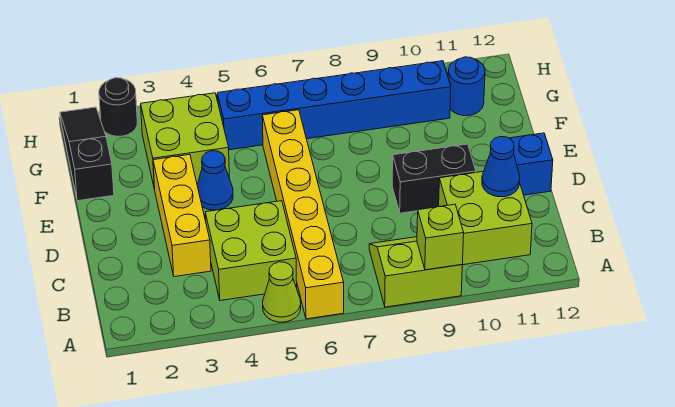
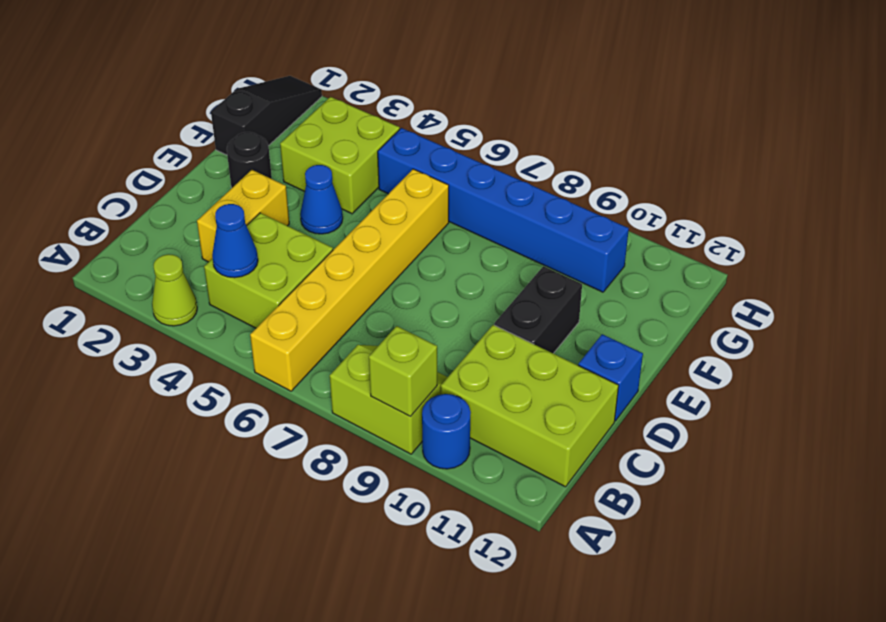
lime 1x1 cone [263,262,301,322] -> lime 1x1 cone moved to [152,254,197,326]
lime 2x2 brick [439,172,532,265] -> lime 2x3 brick [441,325,619,487]
yellow 1x3 brick [153,154,211,277] -> yellow 1x2 brick [197,170,289,262]
blue 1x1 cone [482,137,520,197] -> blue 1x1 cone moved to [212,204,258,278]
black 1x2 brick [392,144,476,213] -> black 1x2 brick turned to [494,266,582,353]
blue 1x1 round brick [448,57,485,116] -> blue 1x1 round brick moved to [422,394,471,469]
black 1x1 round brick [99,78,137,136] -> black 1x1 round brick moved to [227,132,272,188]

